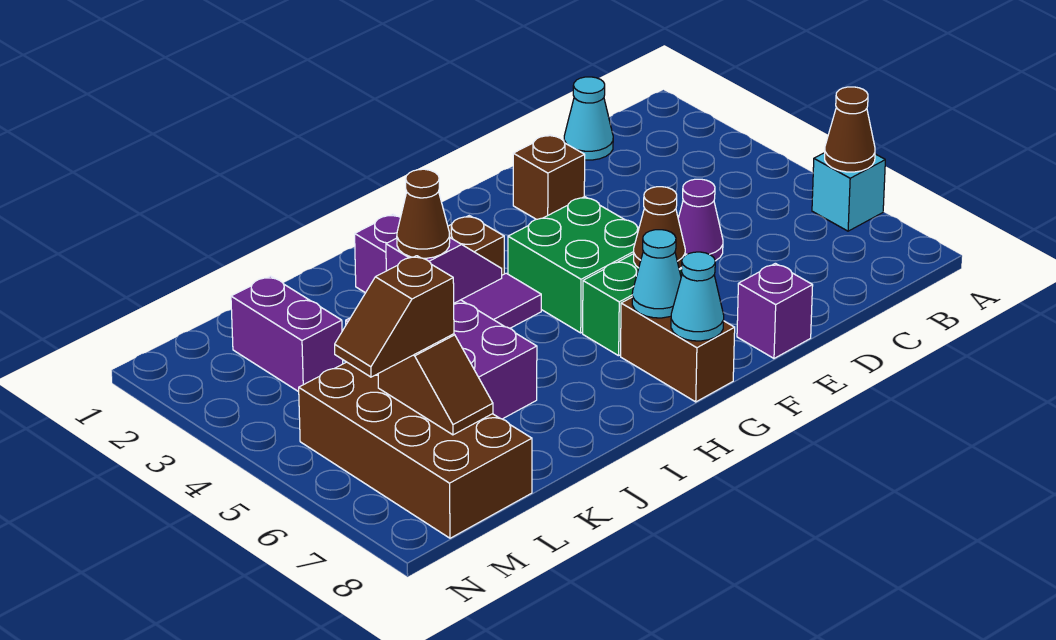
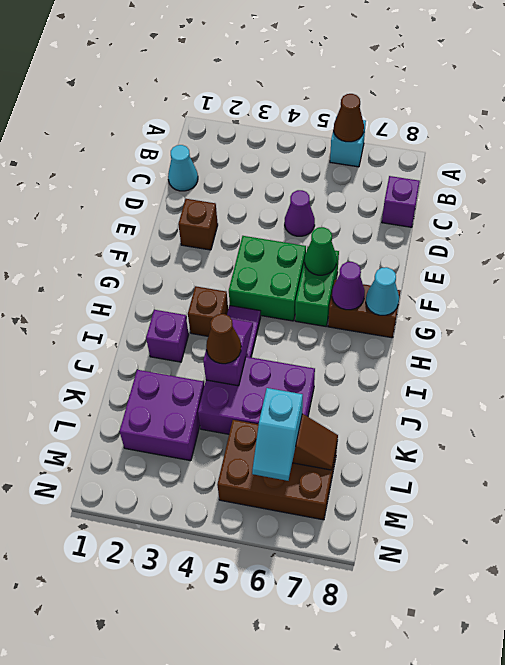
purple 1x1 brick [737,263,813,358] -> purple 1x1 brick moved to [382,176,420,227]
brown 1x1 cone [634,187,685,269] -> green 1x1 cone [305,227,337,275]
cyan 1x1 cone [632,230,681,318] -> purple 1x1 cone [332,262,365,310]
purple 1x2 brick [231,276,343,392] -> purple 2x2 brick [120,370,204,461]
brown 2x4 brick [299,362,532,538] -> brown 2x3 brick [217,420,338,520]
brown 1x2 slope [335,256,454,377] -> cyan 1x2 slope [252,388,303,481]

